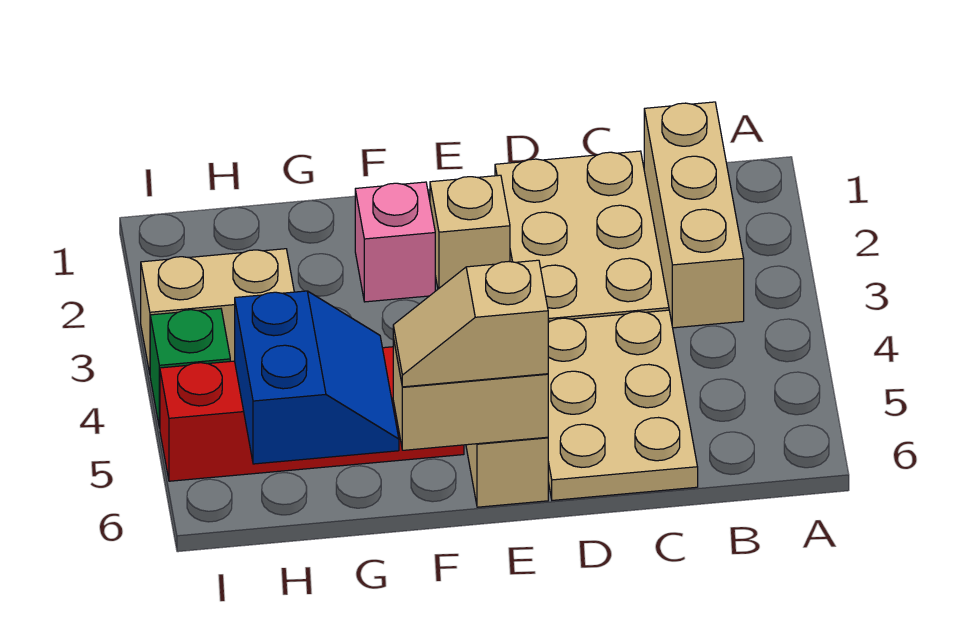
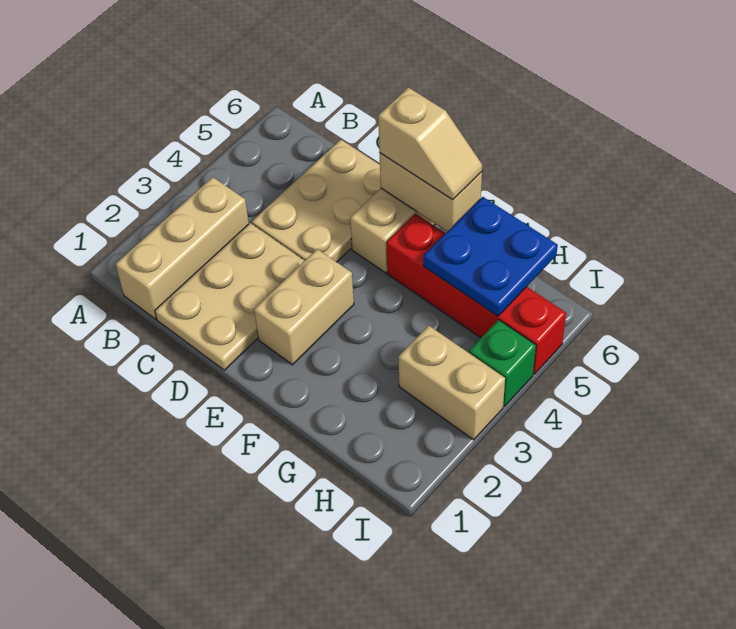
tan 1x1 brick [430,175,510,289] -> tan 1x2 brick [254,249,354,365]
pink 1x1 brick [355,182,435,302] -> none
blue 2x2 slope [235,291,399,464] -> blue 2x2 plate [423,197,558,316]

